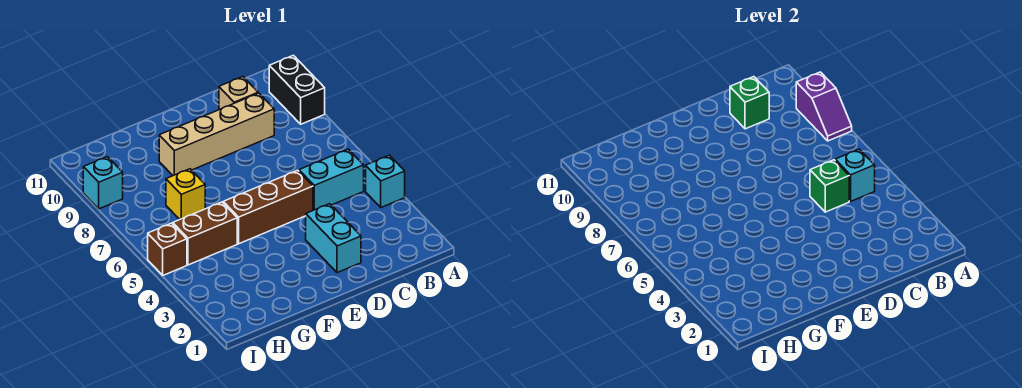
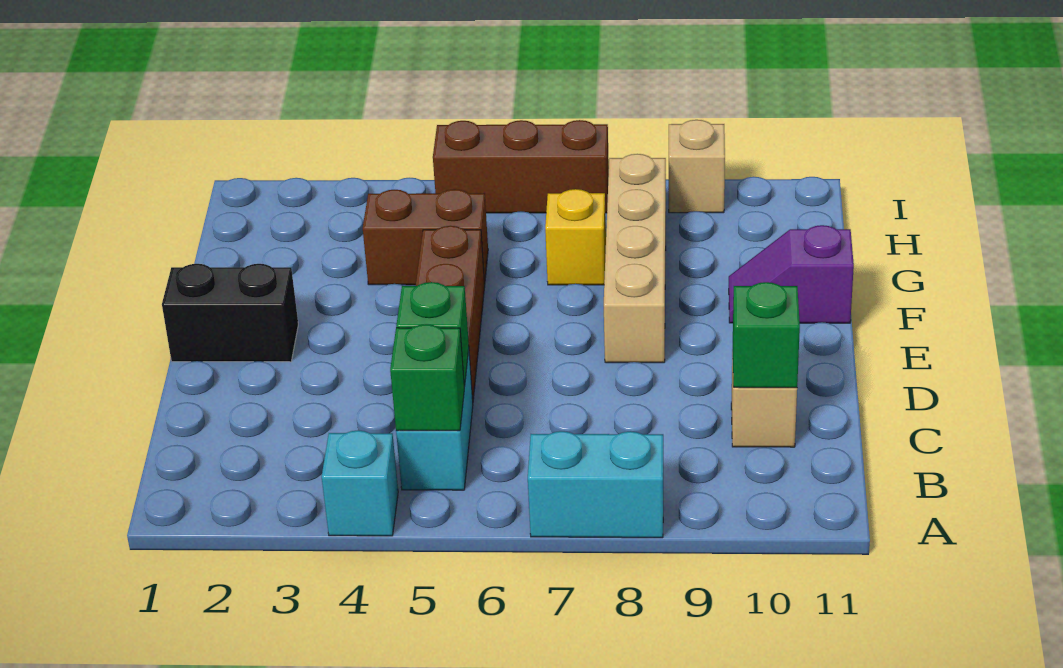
purple 1x2 slope [796,72,852,141] -> purple 1x2 slope moved to [729,225,854,323]
black 1x2 brick [269,55,325,124] -> black 1x2 brick moved to [162,264,298,362]
cyan 1x1 brick [835,149,875,201] -> green 1x1 brick [390,324,464,431]
tan 1x4 brick [159,93,274,176] -> tan 1x4 brick moved to [604,154,666,363]
cyan 1x2 brick [306,204,361,273] -> cyan 1x2 brick moved to [528,431,663,538]
brown 1x2 brick [173,202,237,265] -> brown 1x2 brick turned to [363,189,488,285]
brown 1x1 brick [148,223,187,275] -> brown 1x3 brick [433,120,609,213]
cyan 1x1 brick [83,157,123,209] -> tan 1x1 brick [669,120,725,213]

